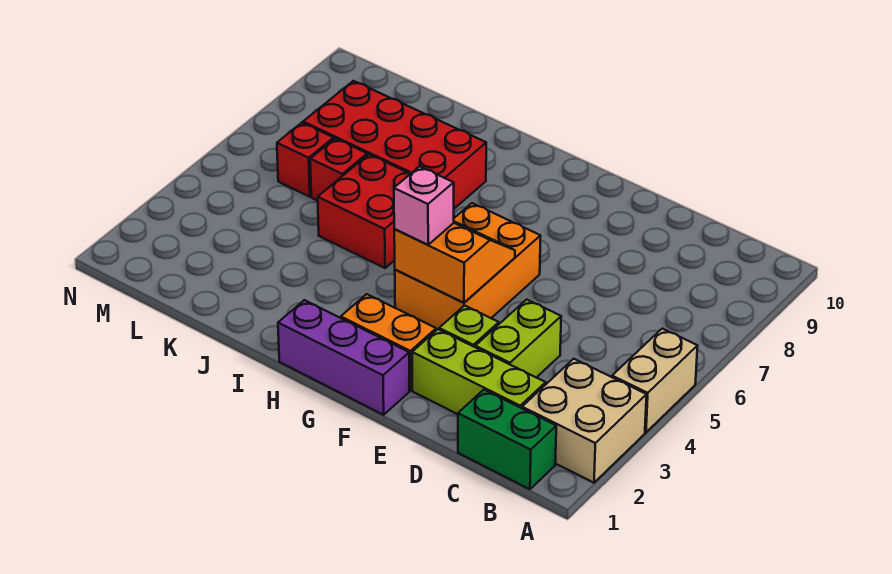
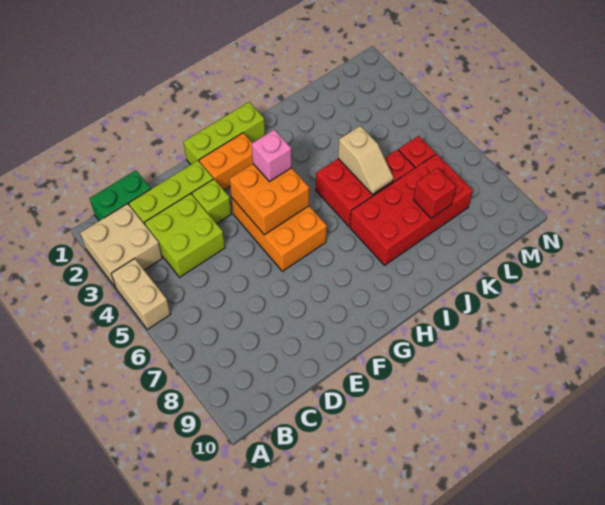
lime 1x2 brick [475,299,561,378] -> lime 2x2 brick [145,193,225,277]
purple 1x3 brick [278,300,409,415] -> lime 1x3 brick [184,102,265,165]
orange 2x2 slope [394,221,515,303] -> orange 2x2 brick [229,164,309,235]
none -> tan 1x2 slope [338,126,394,194]
none -> red 1x1 brick [413,168,456,218]

